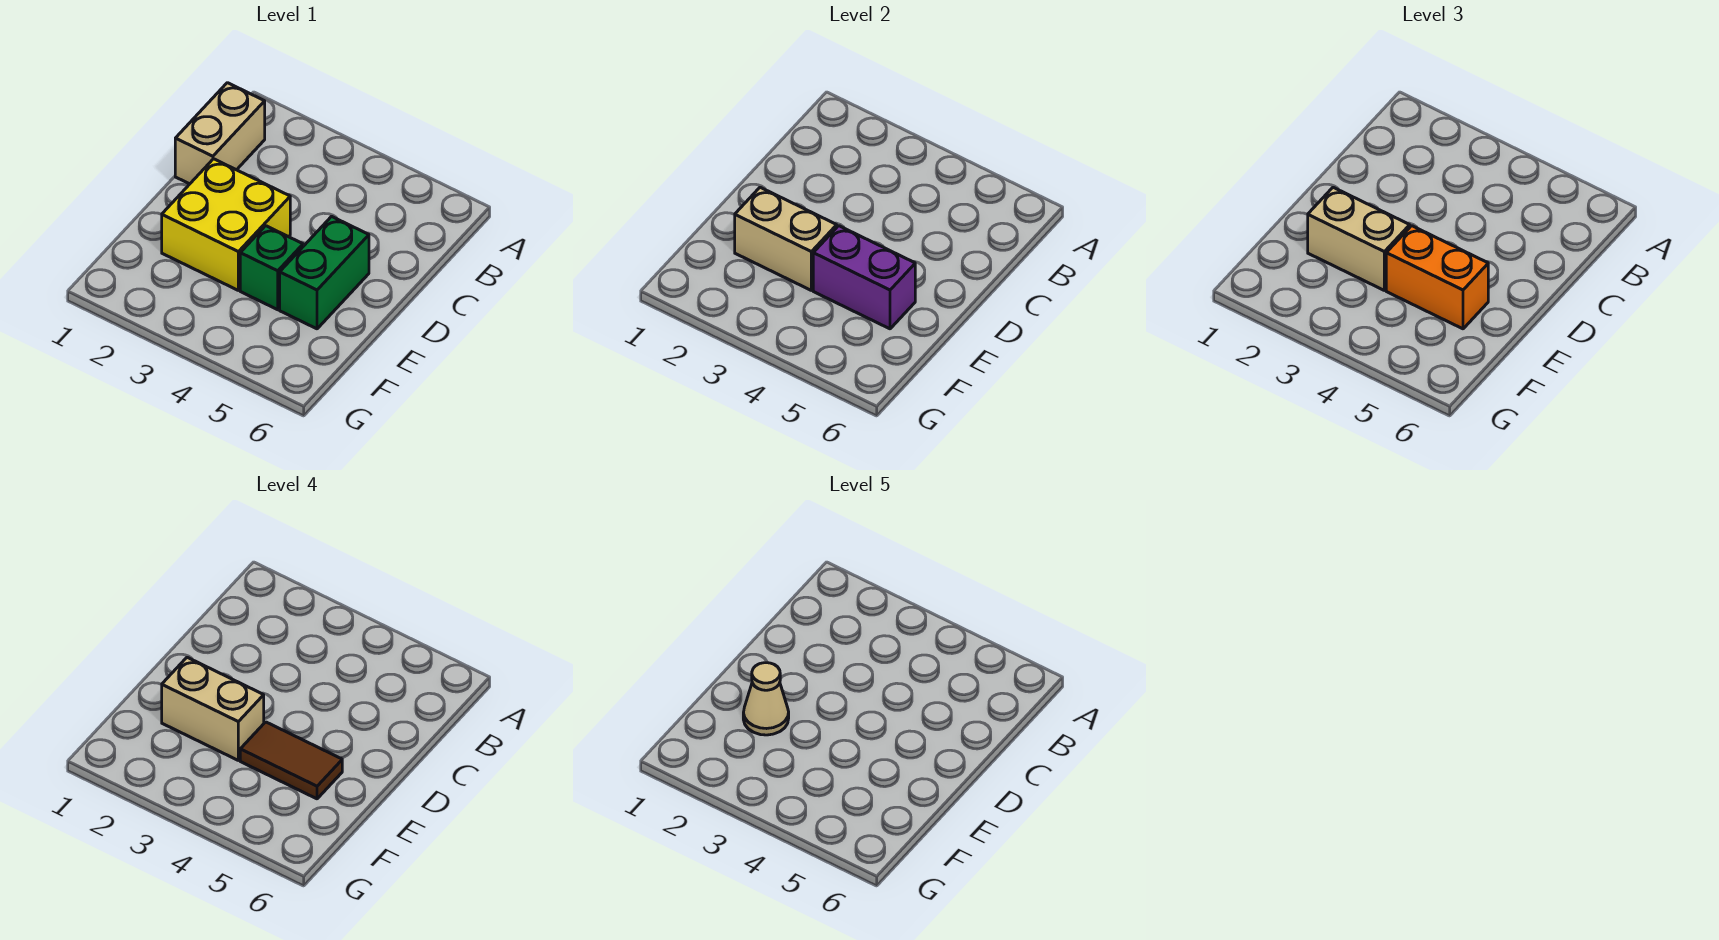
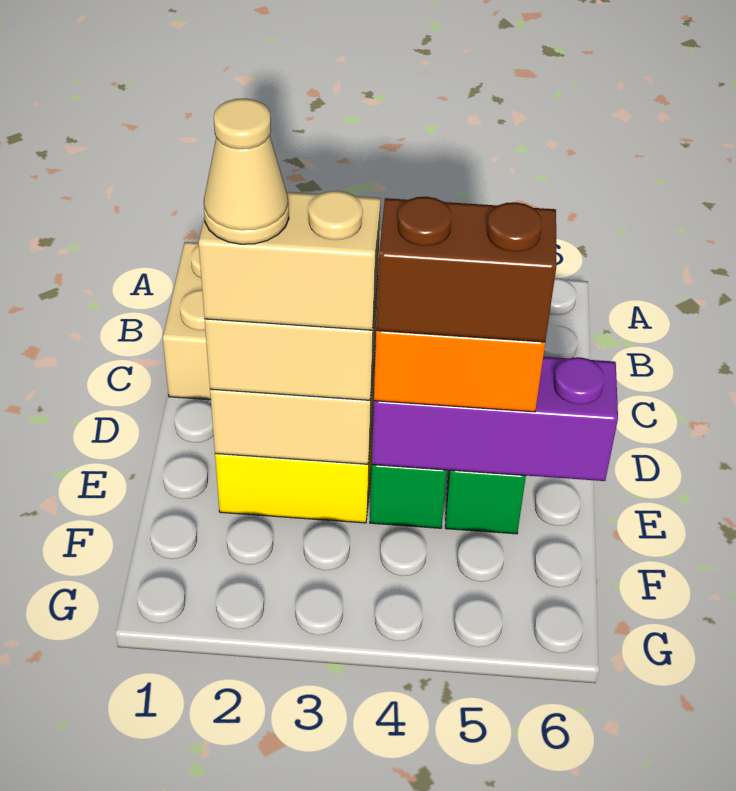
purple 1x2 brick [813,226,915,329] -> purple 1x3 brick [372,357,618,481]
brown 1x2 tile [240,722,342,799] -> brown 1x2 brick [376,197,557,342]

